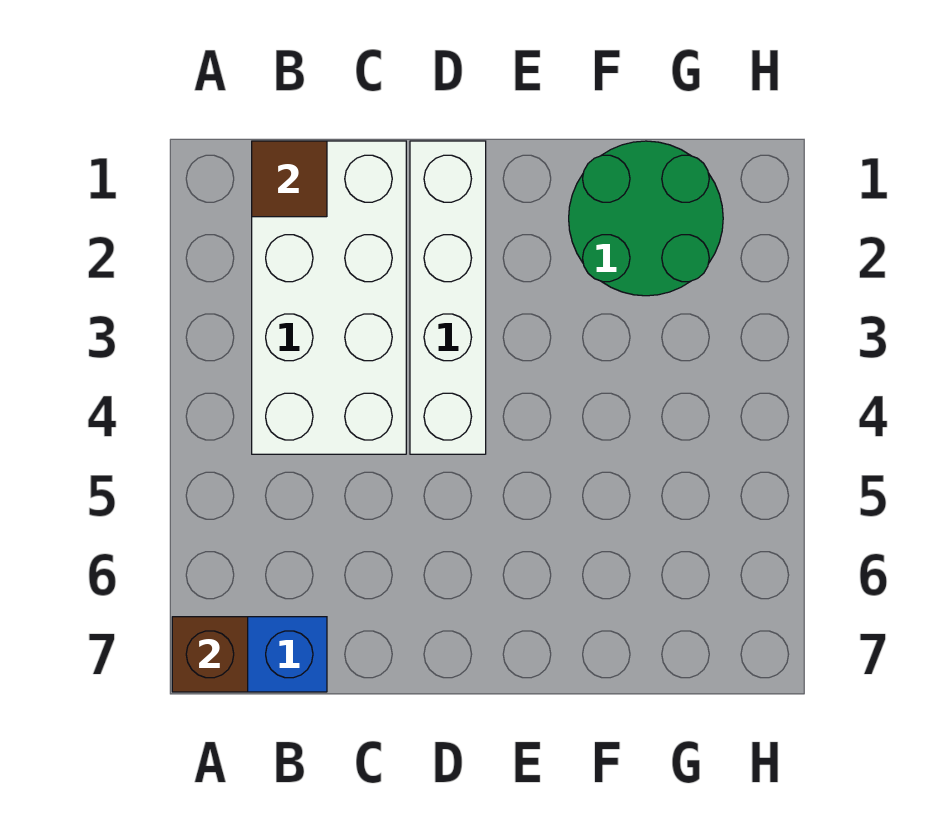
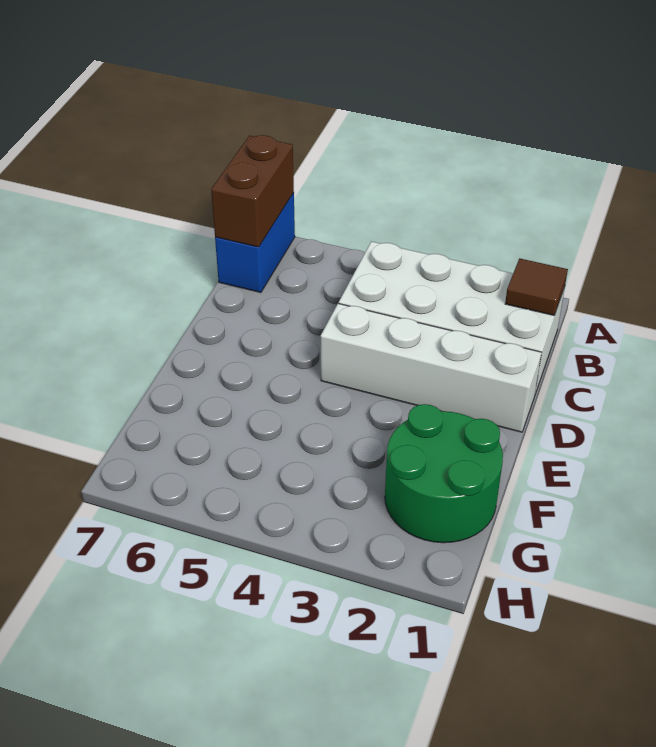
brown 1x1 brick [172,617,248,692] -> brown 1x2 brick [211,135,294,247]

